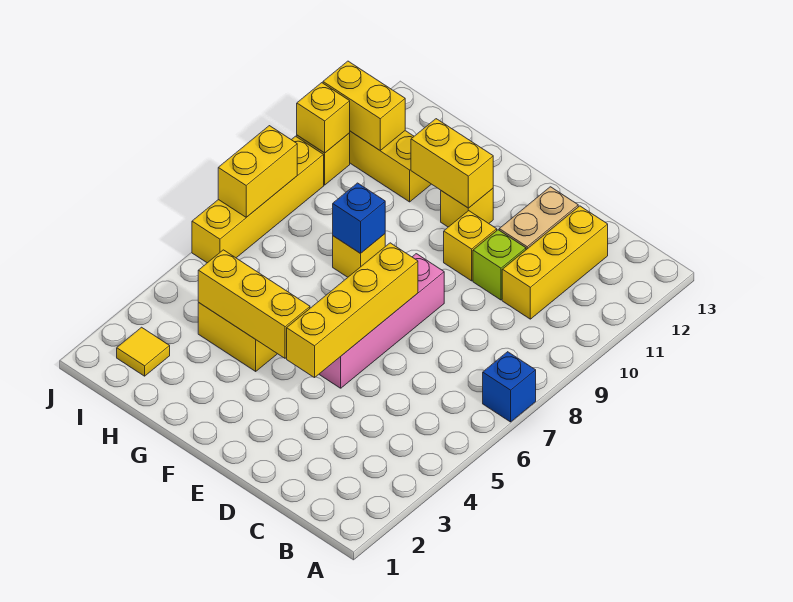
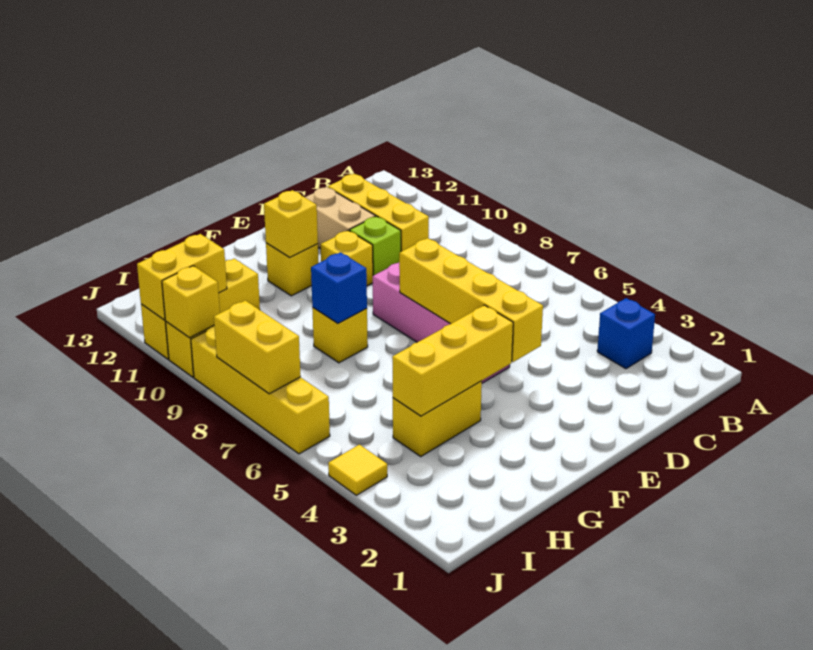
blue 1x1 brick [483,352,536,422] -> blue 1x1 brick moved to [597,298,655,369]
yellow 1x2 brick [411,119,493,208] -> yellow 1x1 brick [264,190,318,257]
yellow 1x1 tile [117,327,170,376] -> yellow 1x1 tile moved to [328,445,387,495]

